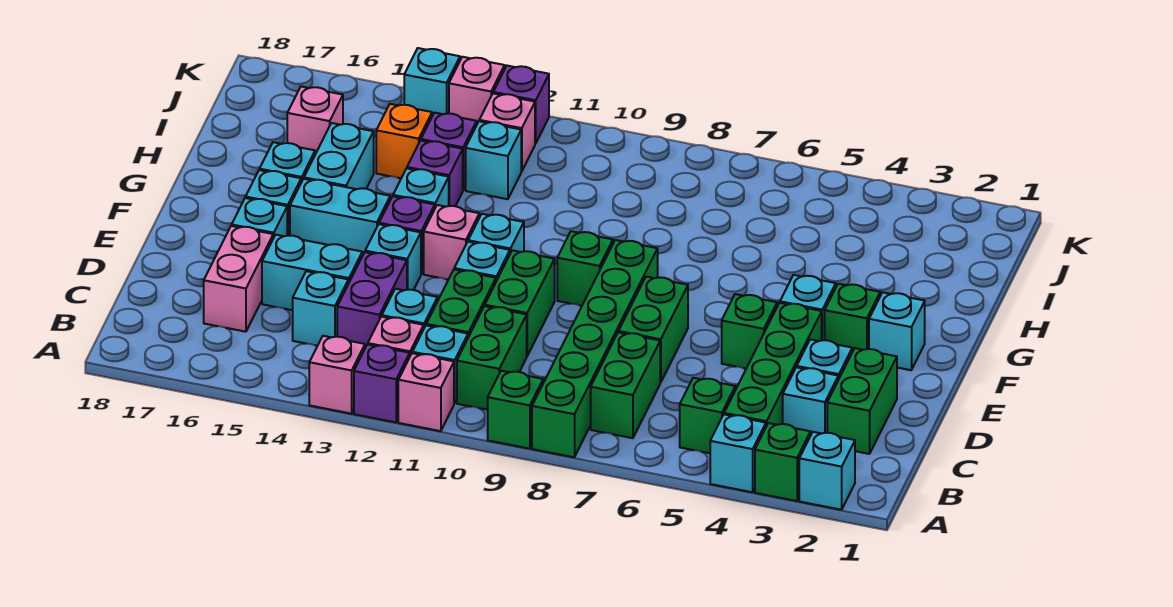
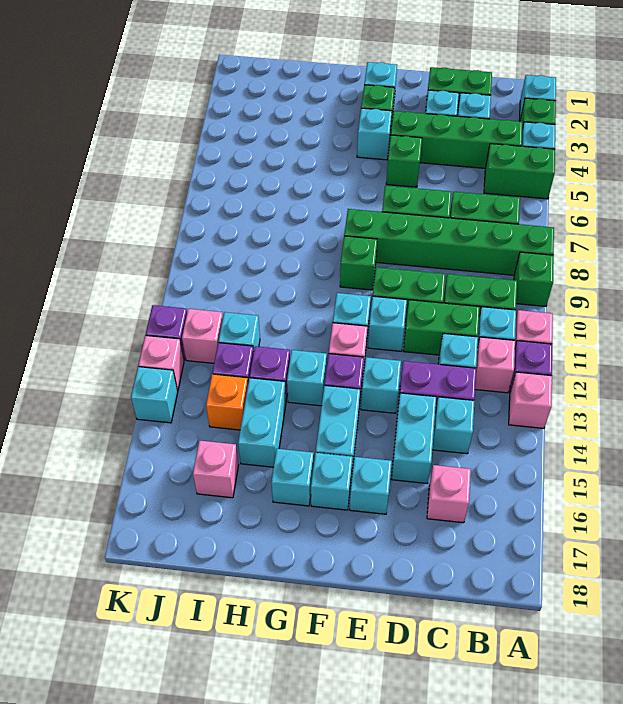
green 1x1 brick [680,378,735,453] -> green 1x2 brick [484,144,555,199]
pink 1x2 brick [204,226,273,332] -> pink 1x1 brick [427,465,471,523]
cyan 1x2 brick [304,123,374,189] -> cyan 1x2 brick turned to [238,378,286,467]

